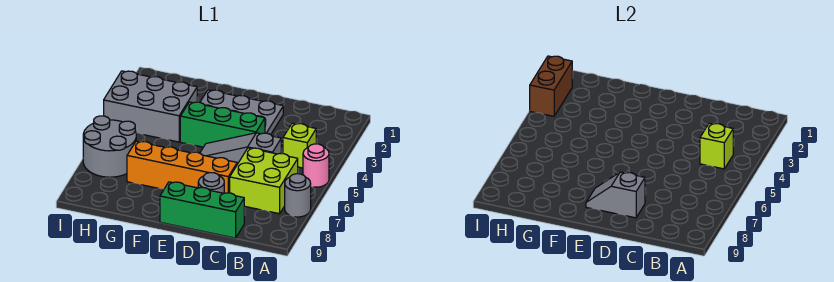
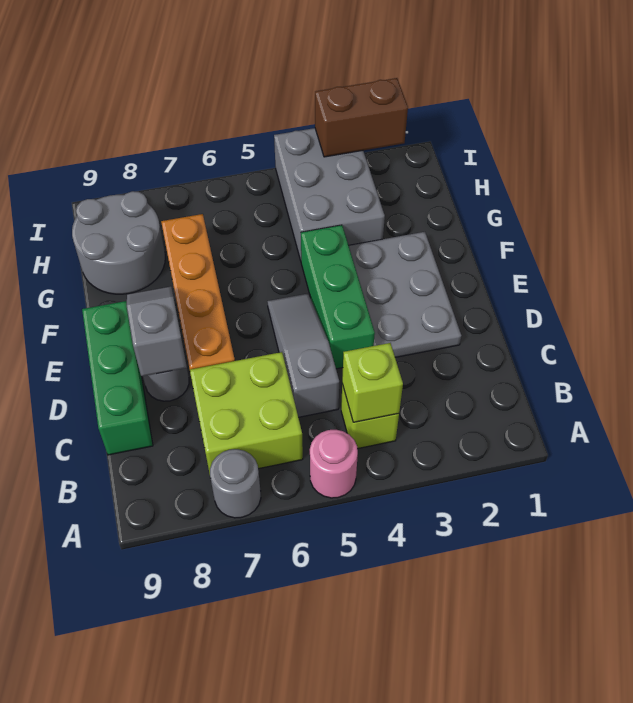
grey 2x2 round brick [83,116,136,177] -> grey 2x2 round brick moved to [72,191,165,294]

